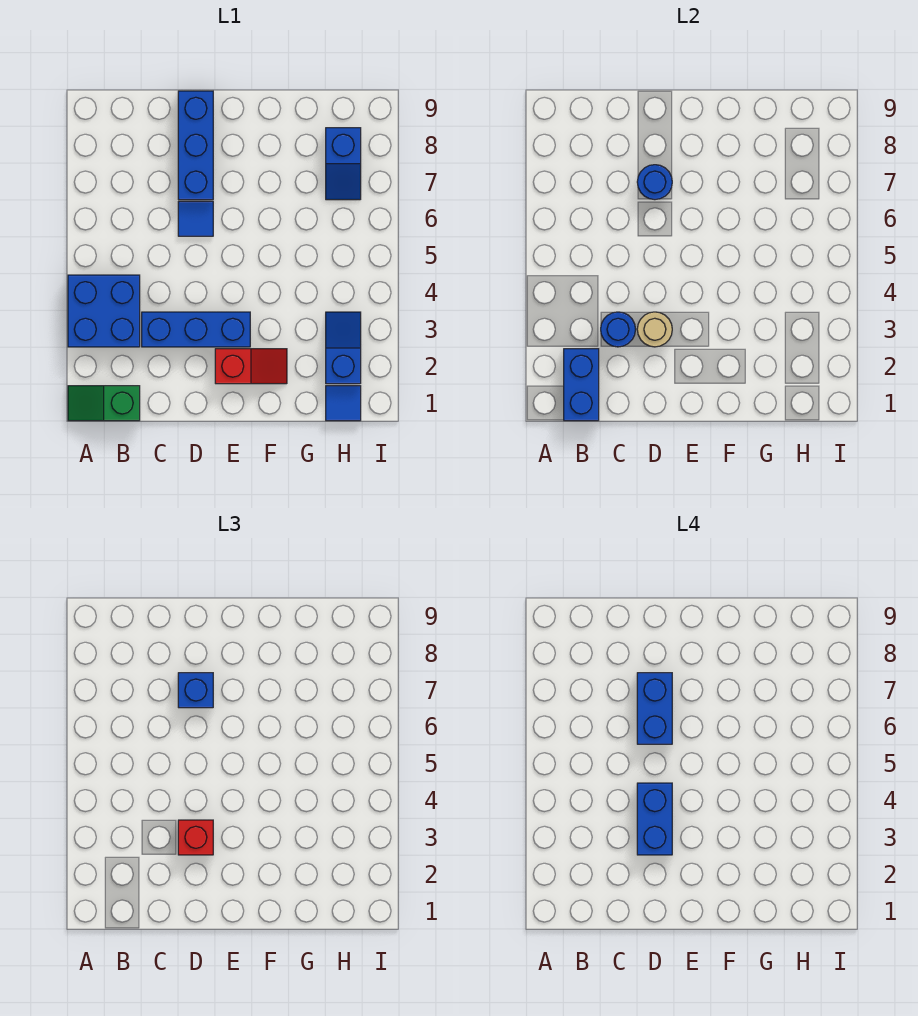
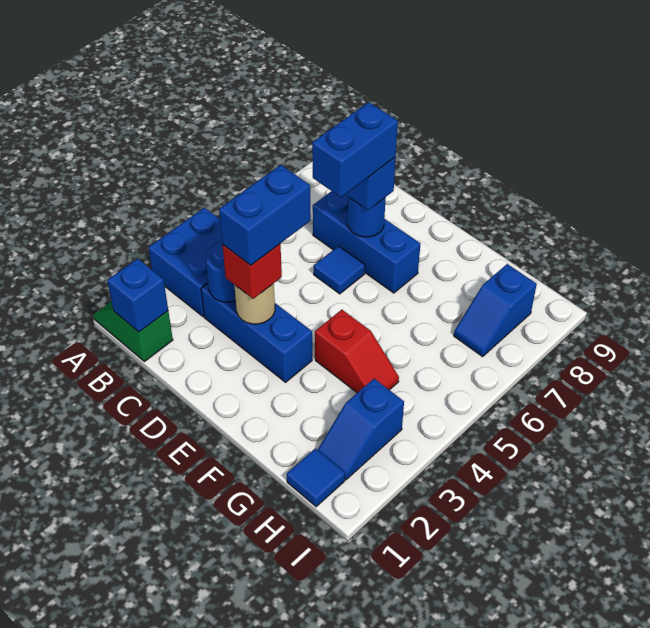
blue 1x2 brick [564,349,599,421] -> blue 1x1 brick [107,259,168,332]
blue 1x3 brick [178,91,213,200] -> blue 1x3 brick turned to [313,191,420,293]
red 1x2 slope [215,349,287,384] -> red 1x2 slope moved to [315,310,399,393]
blue 1x2 slope [326,312,361,384] -> blue 1x2 slope turned to [318,379,404,480]

